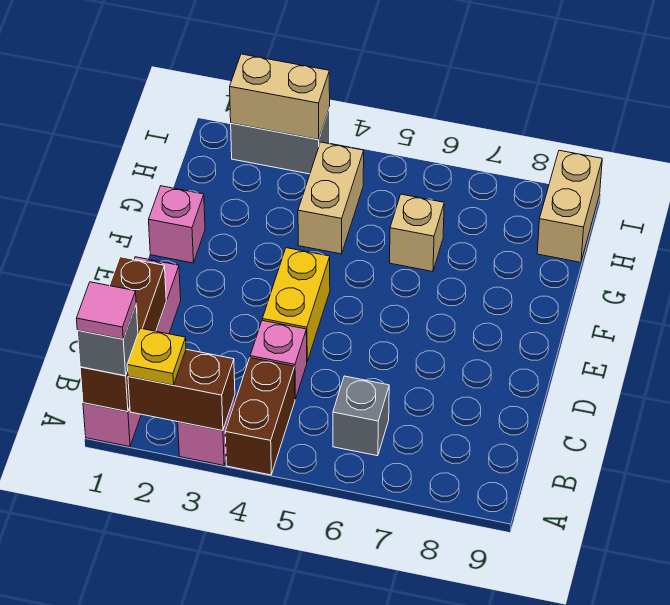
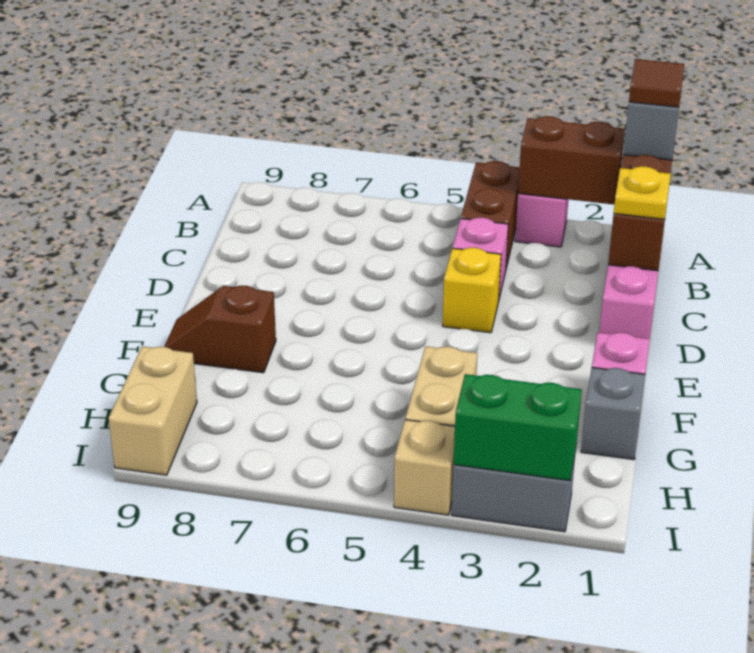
pink 1x1 tile [76,282,136,339] -> brown 1x1 tile [629,59,685,107]
yellow 1x1 plate [127,328,186,385] -> yellow 1x1 plate moved to [614,166,671,219]
grey 1x1 brick [333,376,389,456] -> grey 1x1 brick moved to [581,368,645,460]
yellow 1x2 brick [262,248,330,361] -> yellow 1x1 brick [443,248,501,333]
none -> brown 1x2 slope [164,286,276,373]
tan 1x1 brick [390,194,444,272] -> tan 1x1 brick moved to [394,420,455,515]
tan 1x2 brick [230,54,330,140] -> green 1x2 brick [454,374,582,481]

